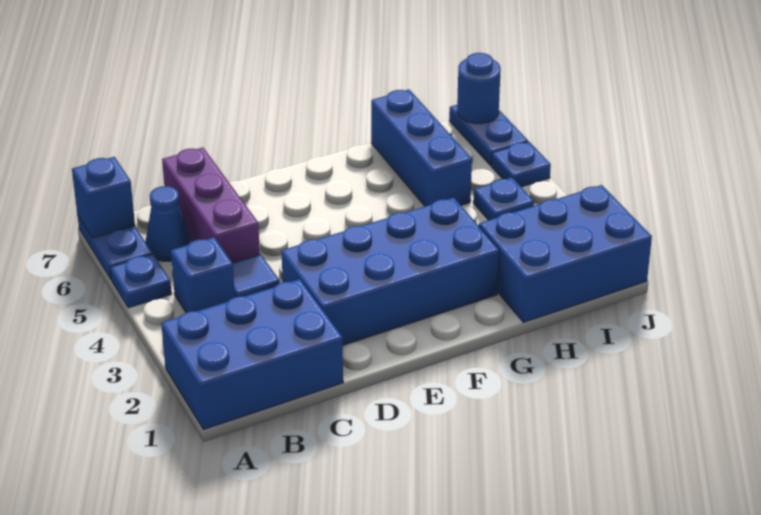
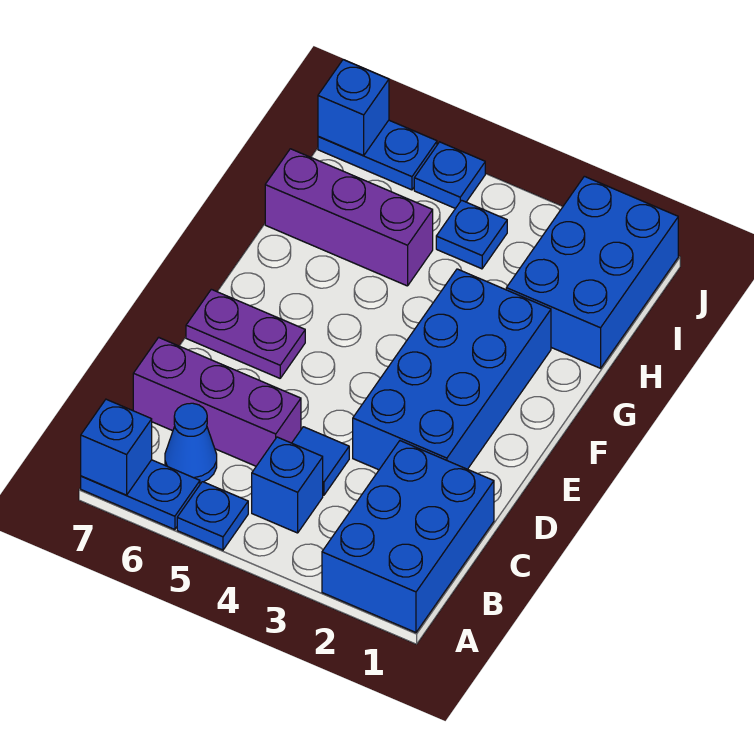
none -> purple 1x2 plate [186,289,305,378]
blue 1x3 brick [371,89,472,206] -> purple 1x3 brick [265,149,433,286]
blue 1x1 round brick [457,53,501,124] -> blue 1x1 brick [318,60,389,155]

